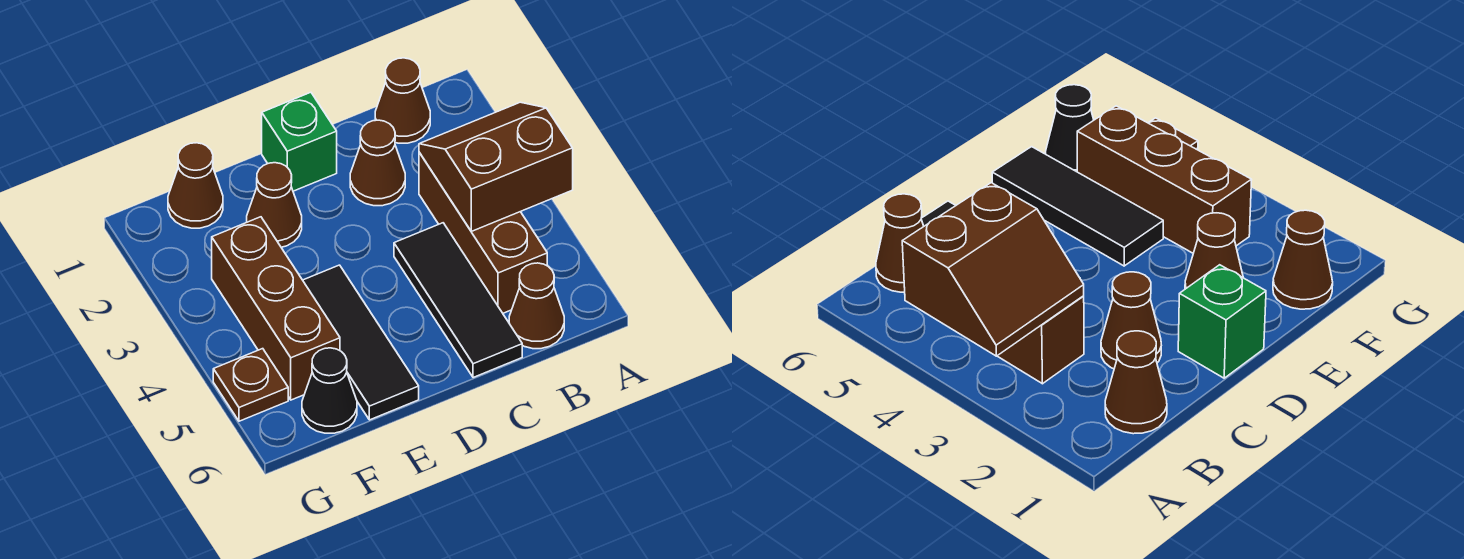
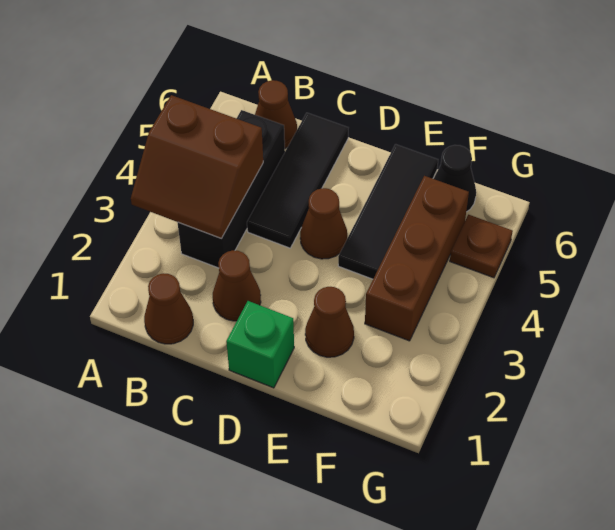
brown 1x3 brick [419,152,547,313] -> black 1x3 brick [178,110,285,268]
brown 1x1 cone [168,143,223,228] -> brown 1x1 cone moved to [300,188,347,259]

